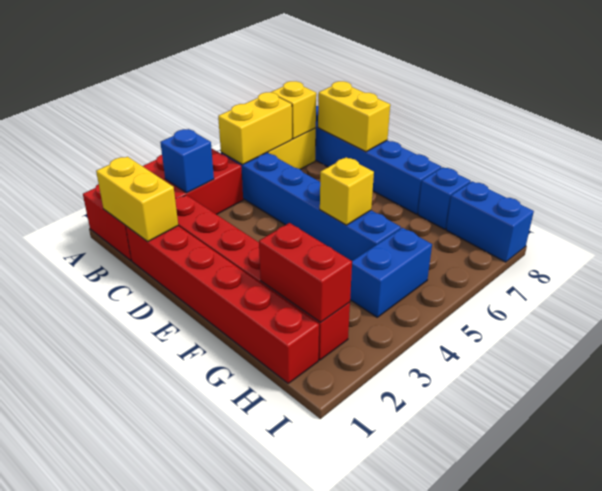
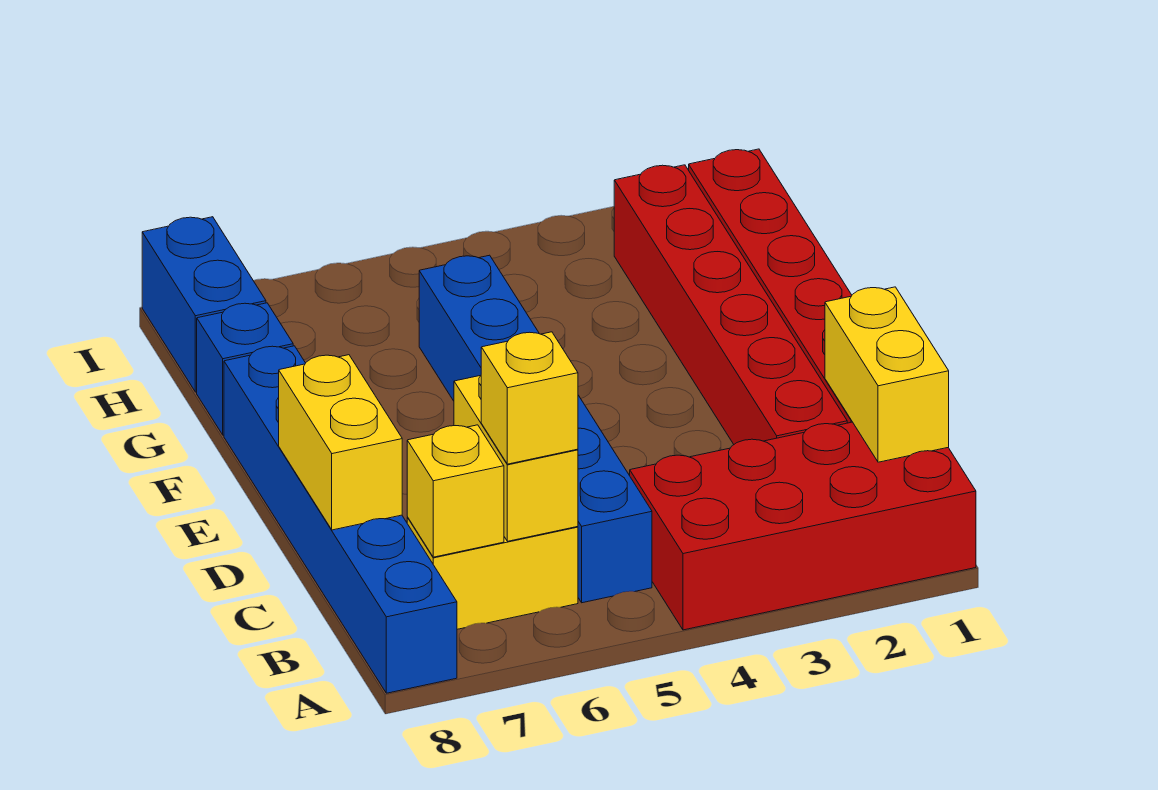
blue 1x1 brick [160,129,214,193] -> none
yellow 1x2 brick [218,92,292,165] -> yellow 1x2 brick turned to [454,376,578,541]
yellow 1x1 brick [320,157,374,225] -> yellow 1x1 brick moved to [481,332,578,464]
red 1x2 brick [259,223,352,322] -> none
blue 1x2 brick [350,228,432,317] -> none

